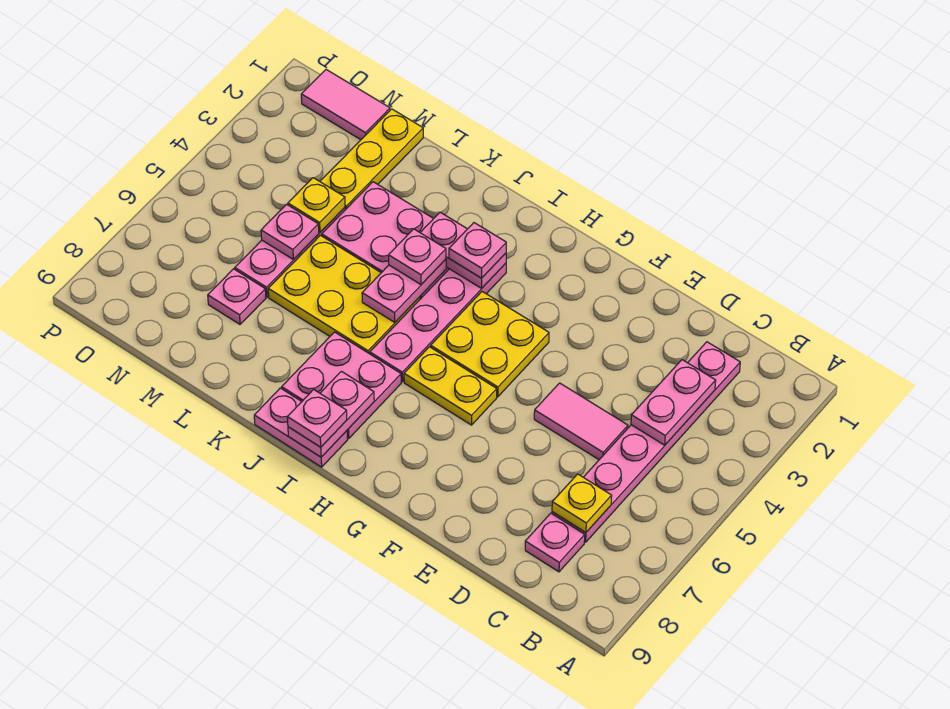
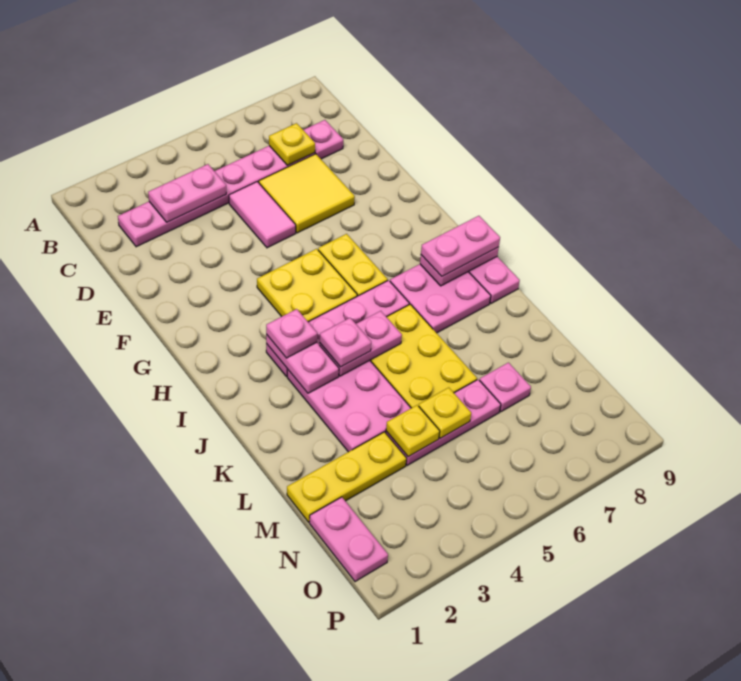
none -> yellow 2x2 tile [259,154,355,233]
pink 1x1 plate [287,390,347,447] -> pink 1x2 plate [421,216,500,276]
pink 1x1 plate [261,204,319,260] -> yellow 1x1 plate [419,387,471,438]
pink 1x2 tile [301,70,390,140] -> pink 1x2 plate [309,497,388,582]

